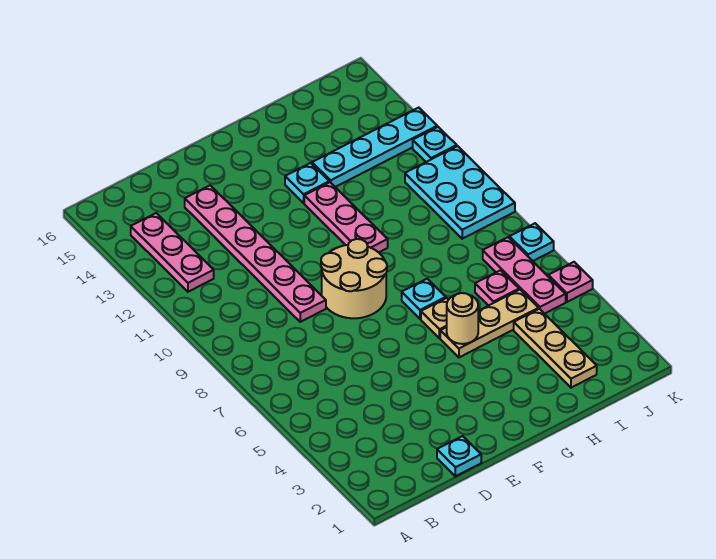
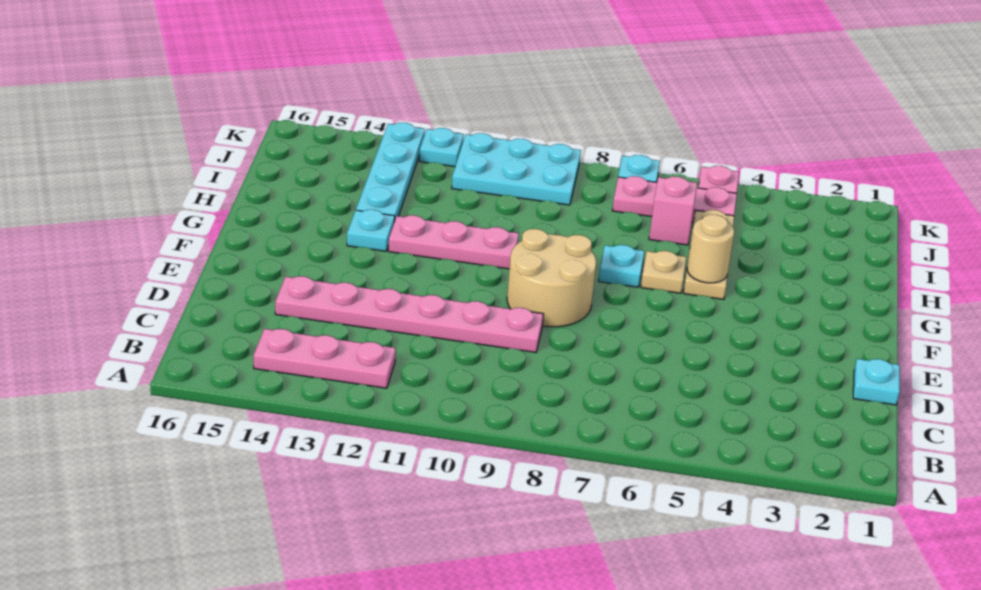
tan 1x3 plate [514,309,597,388] -> none
pink 1x1 plate [475,270,519,306] -> pink 1x1 brick [649,177,697,245]

